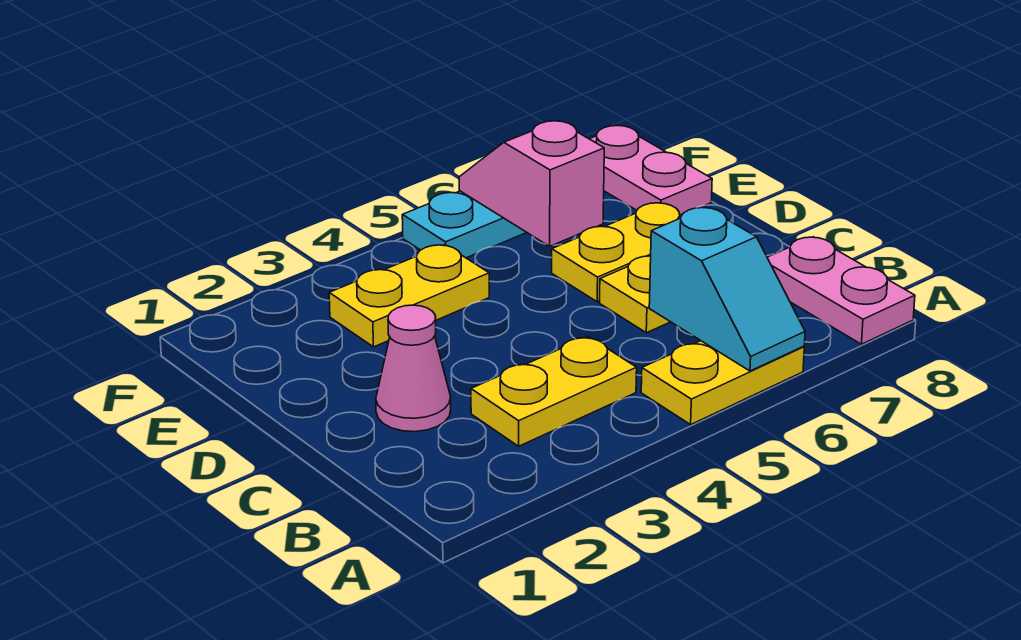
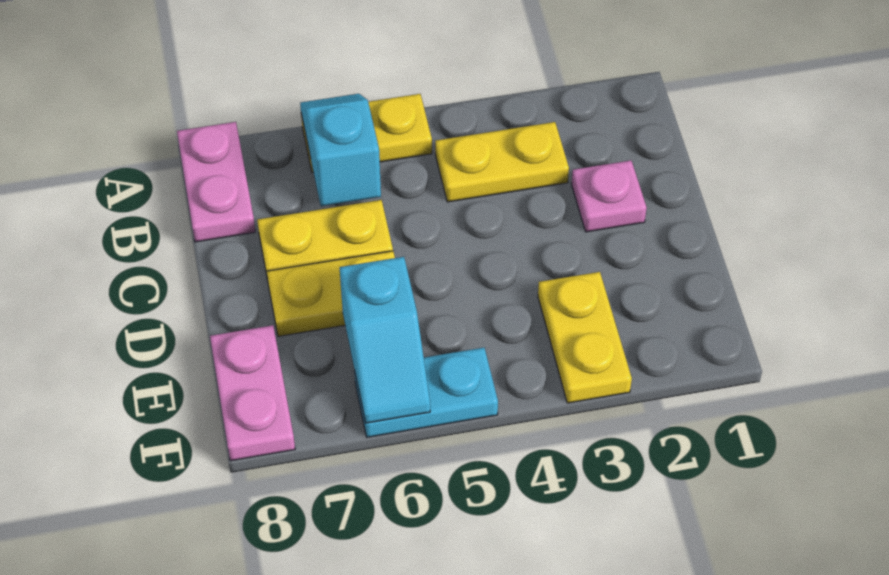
pink 1x1 cone [376,305,451,432] -> pink 1x1 plate [571,160,647,232]
yellow 1x2 plate [329,245,489,347] -> yellow 1x2 plate turned to [538,272,632,403]
pink 1x2 slope [459,121,604,246] -> cyan 1x2 slope [340,257,430,423]

